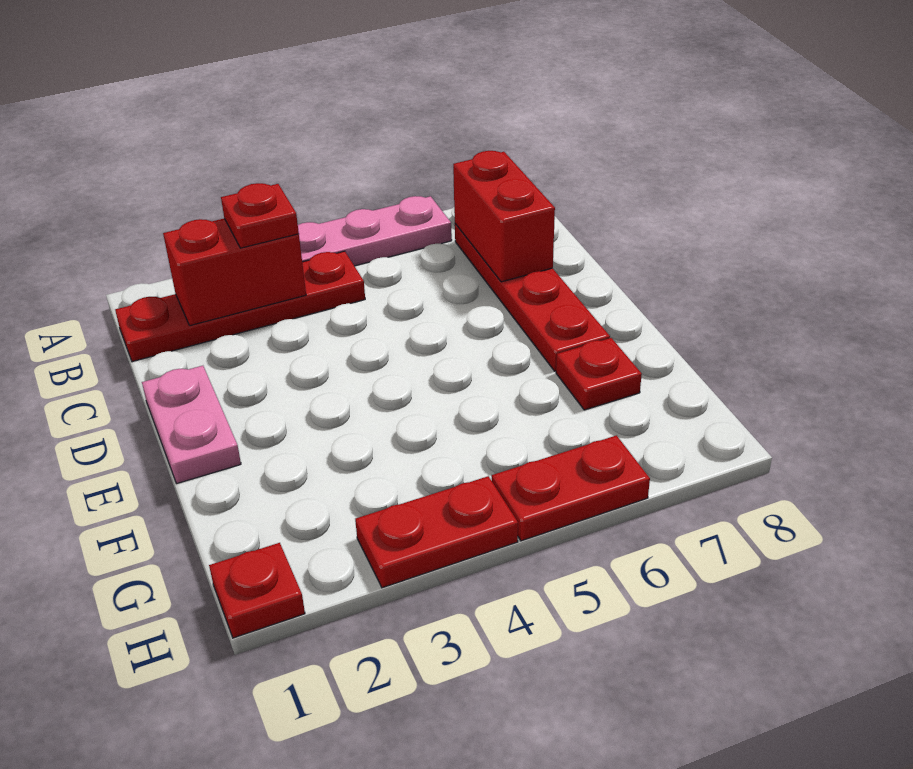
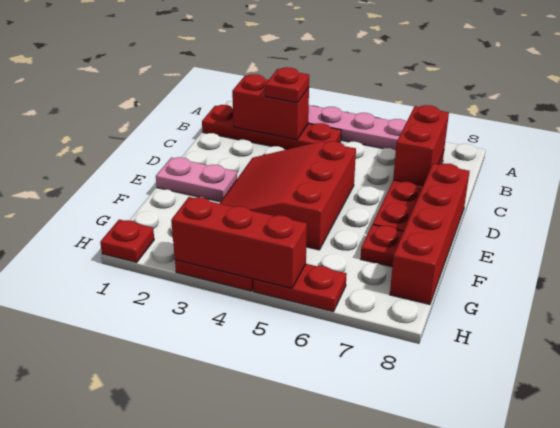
pink 1x2 plate [142,366,241,483] -> pink 1x2 plate turned to [156,157,237,202]
none -> red 3x3 slope [220,141,356,250]
none -> red 1x4 brick [390,164,470,305]
none -> red 1x3 brick [171,197,307,288]

